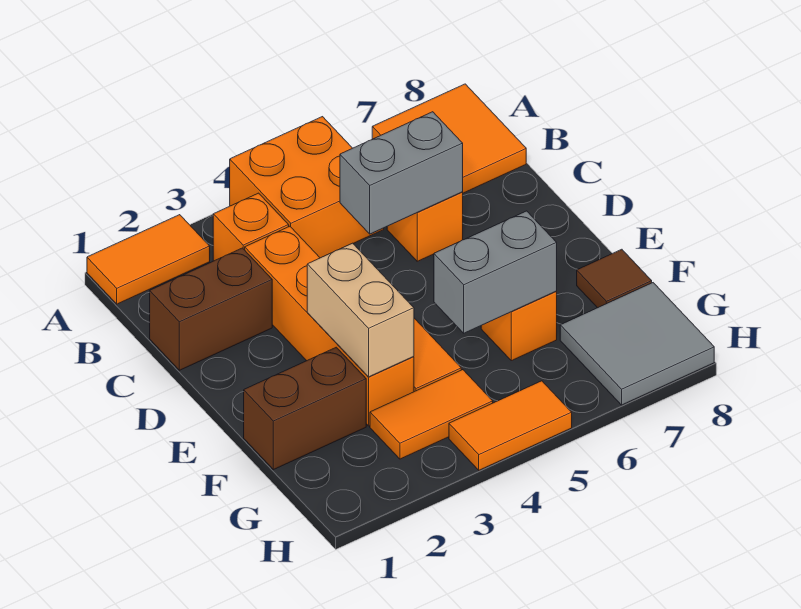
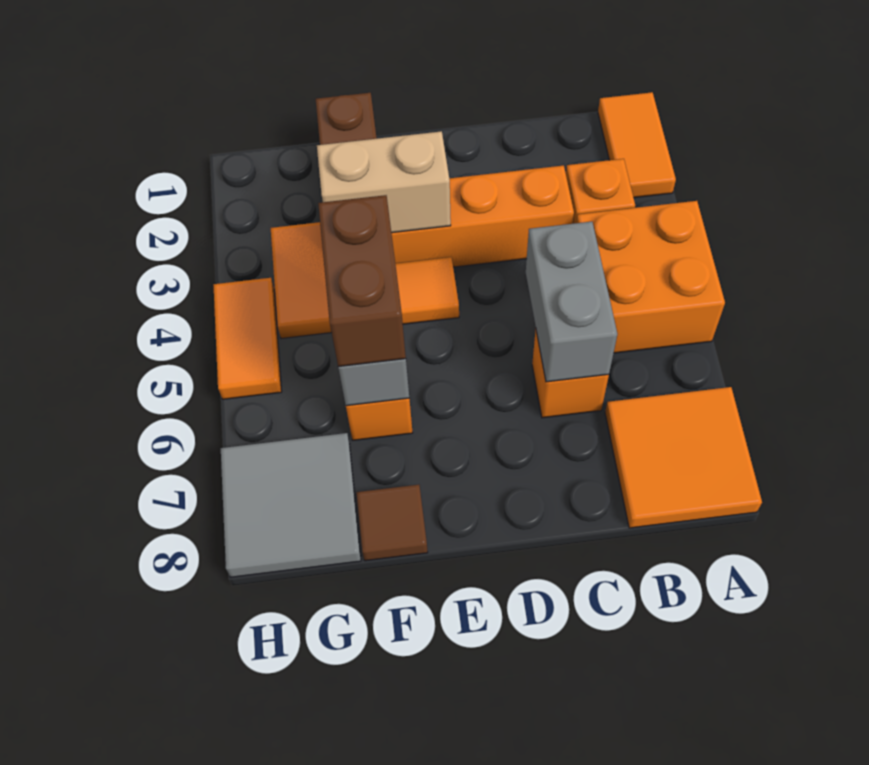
brown 1x2 brick [150,248,272,370] -> brown 1x2 brick moved to [318,195,406,367]

